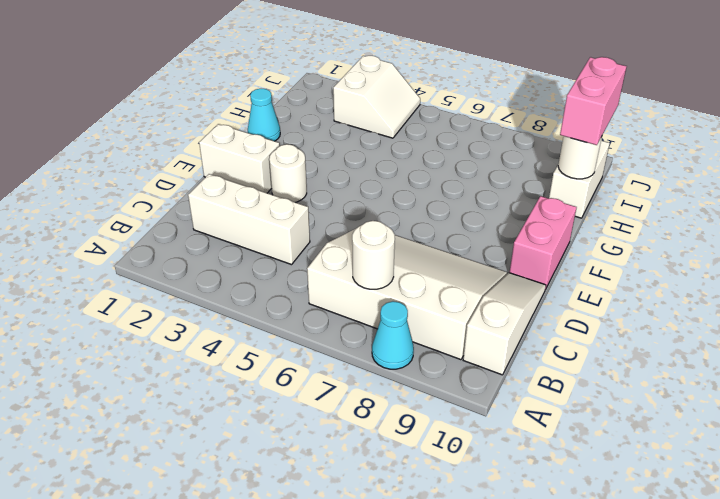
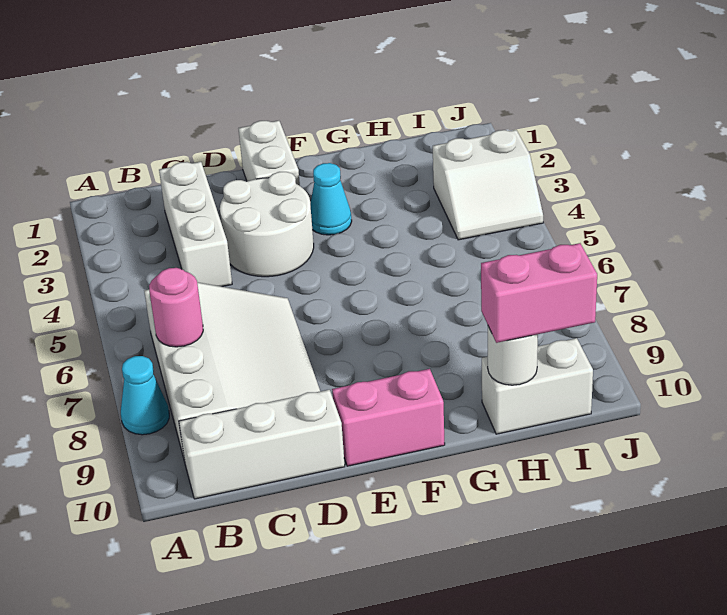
white 1x1 round brick [352,221,395,289] -> pink 1x1 round brick [149,268,203,347]
white 1x3 slope [463,273,546,375] -> white 1x3 brick [179,390,345,499]
white 1x1 round brick [269,144,307,202] -> white 2x2 round brick [220,172,314,277]
cyan 1x1 cone [247,89,280,141] -> cyan 1x1 cone moved to [310,163,352,235]

